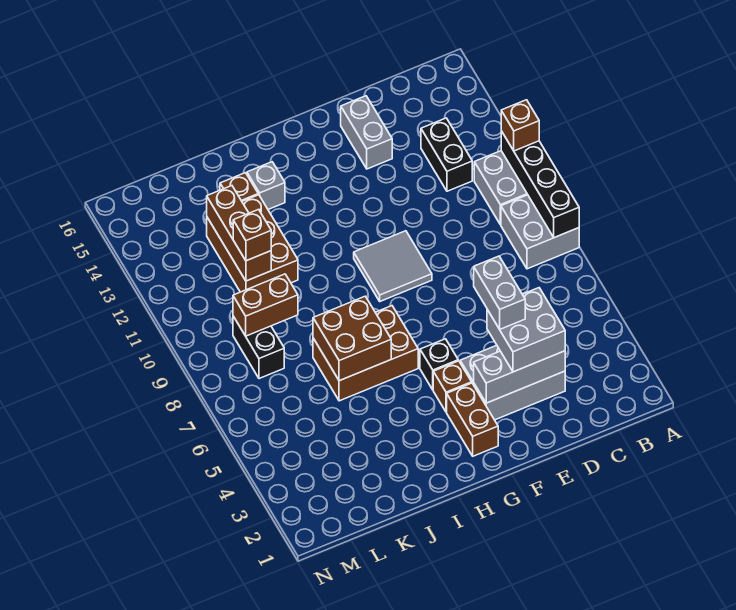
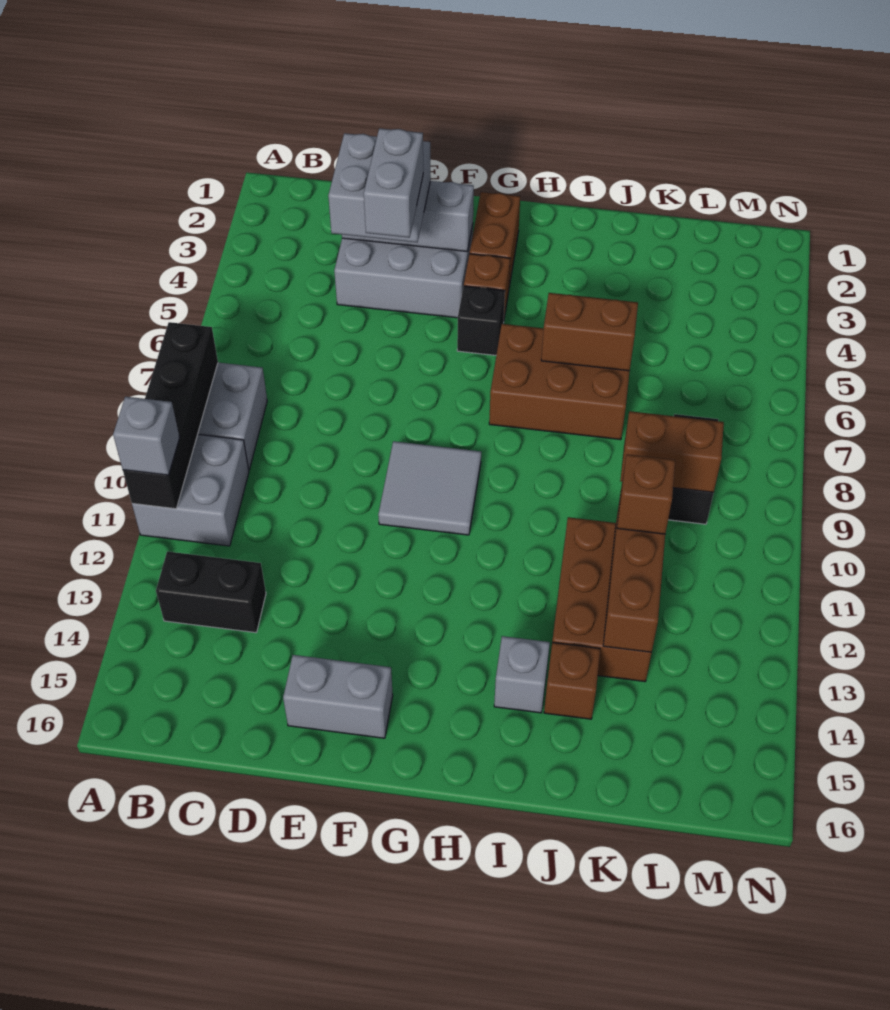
brown 1x1 brick [501,100,539,151] -> grey 1x1 brick [113,397,180,475]
black 1x2 brick [421,118,472,191] -> black 1x2 brick turned to [156,551,266,633]
grey 1x2 brick [341,96,392,169] -> grey 1x2 brick turned to [283,655,393,738]
brown 2x2 brick [313,296,391,381] -> brown 1x2 brick [541,293,638,371]

